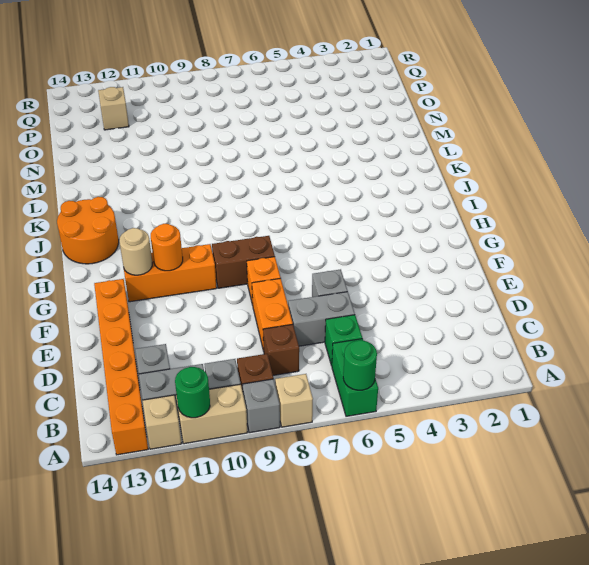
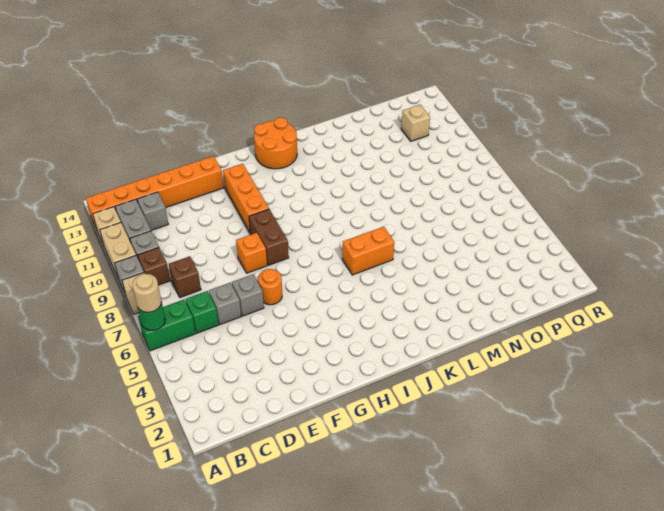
green 1x1 round brick [175,367,210,418] -> none
grey 1x2 brick [288,292,355,346] -> grey 1x1 brick [209,283,241,325]
orange 1x2 brick [252,278,293,351] -> orange 1x2 brick moved to [342,227,394,275]
orange 1x1 round brick [151,224,183,271] -> orange 1x1 round brick moved to [258,269,282,305]
tan 1x1 round brick [119,228,152,275] -> tan 1x1 round brick moved to [132,274,162,312]

